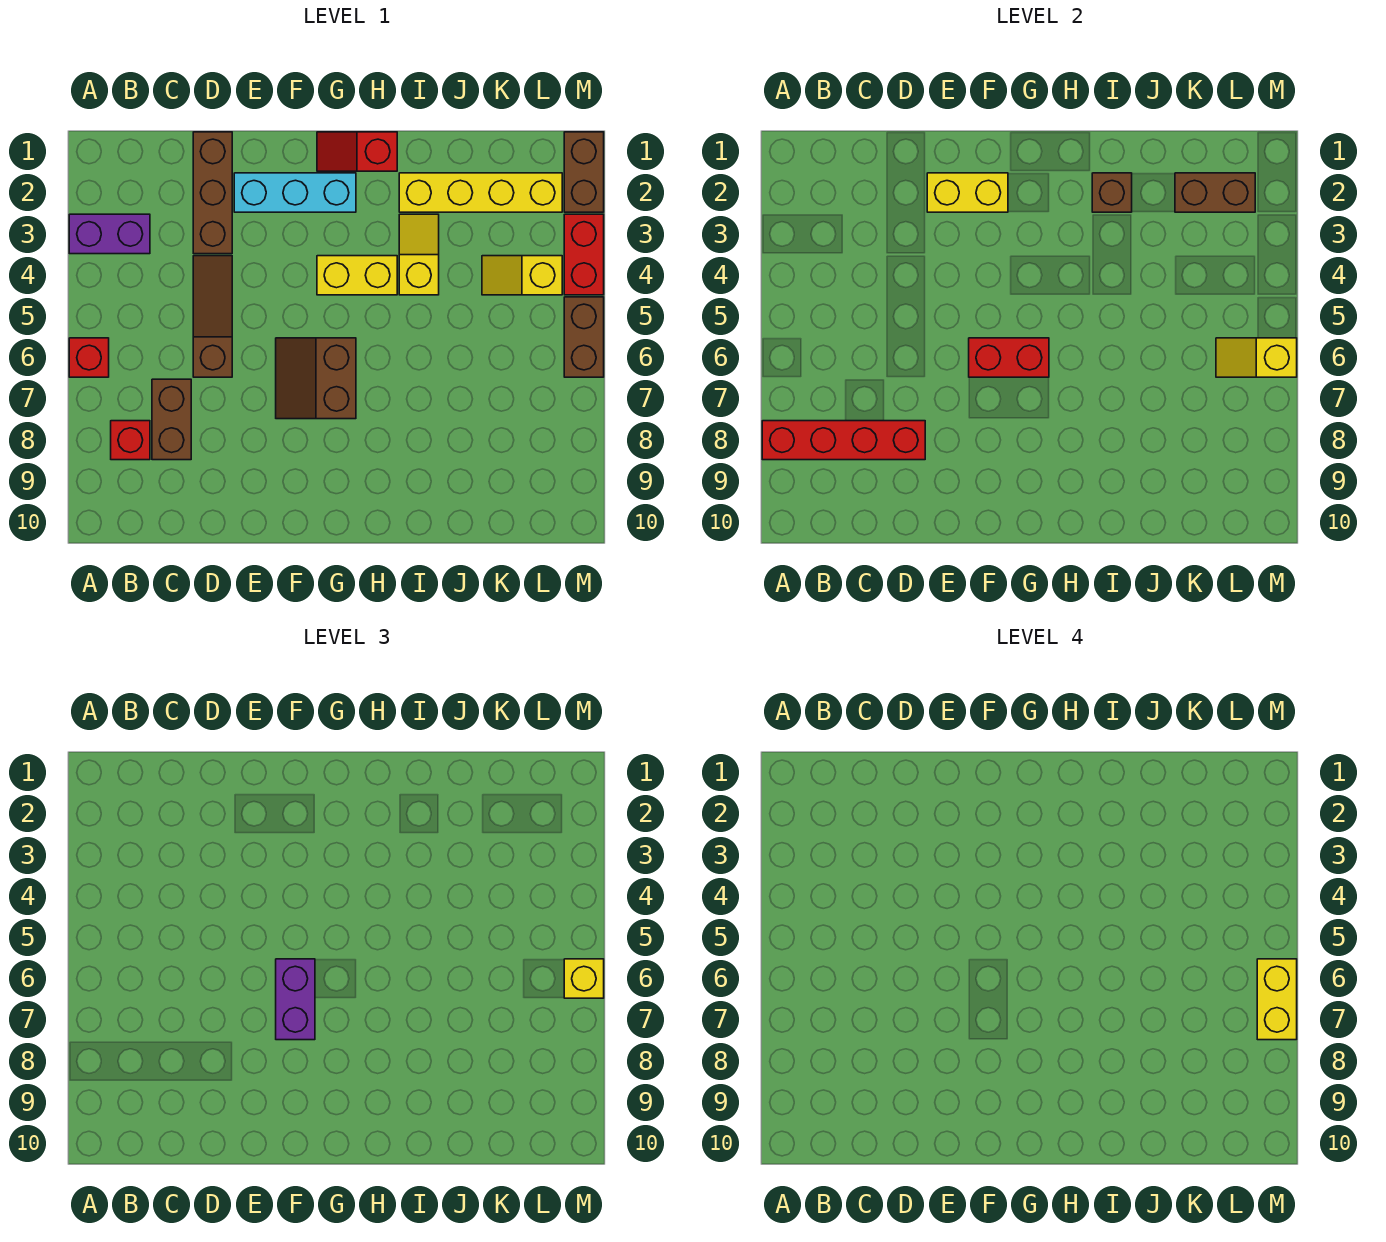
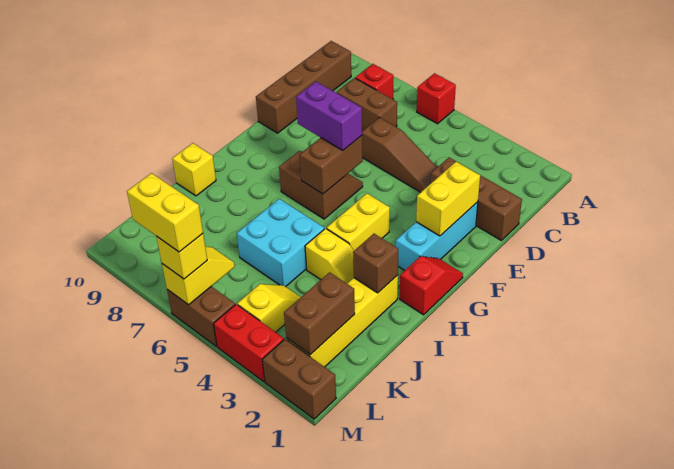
purple 1x2 brick [69,214,150,254] -> none
red 1x4 brick [762,421,925,460] -> none
none -> brown 1x4 brick [256,41,351,133]
red 1x2 brick [969,338,1049,377] -> brown 1x2 brick [300,136,363,194]
none -> cyan 2x2 brick [237,199,324,287]
none -> yellow 1x1 brick [172,143,216,196]

